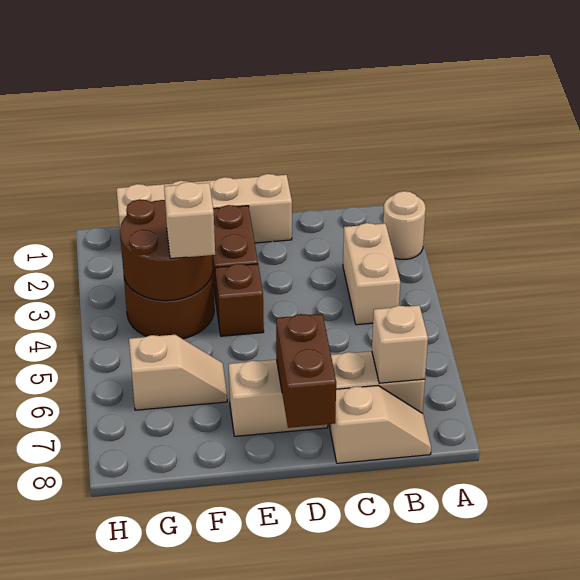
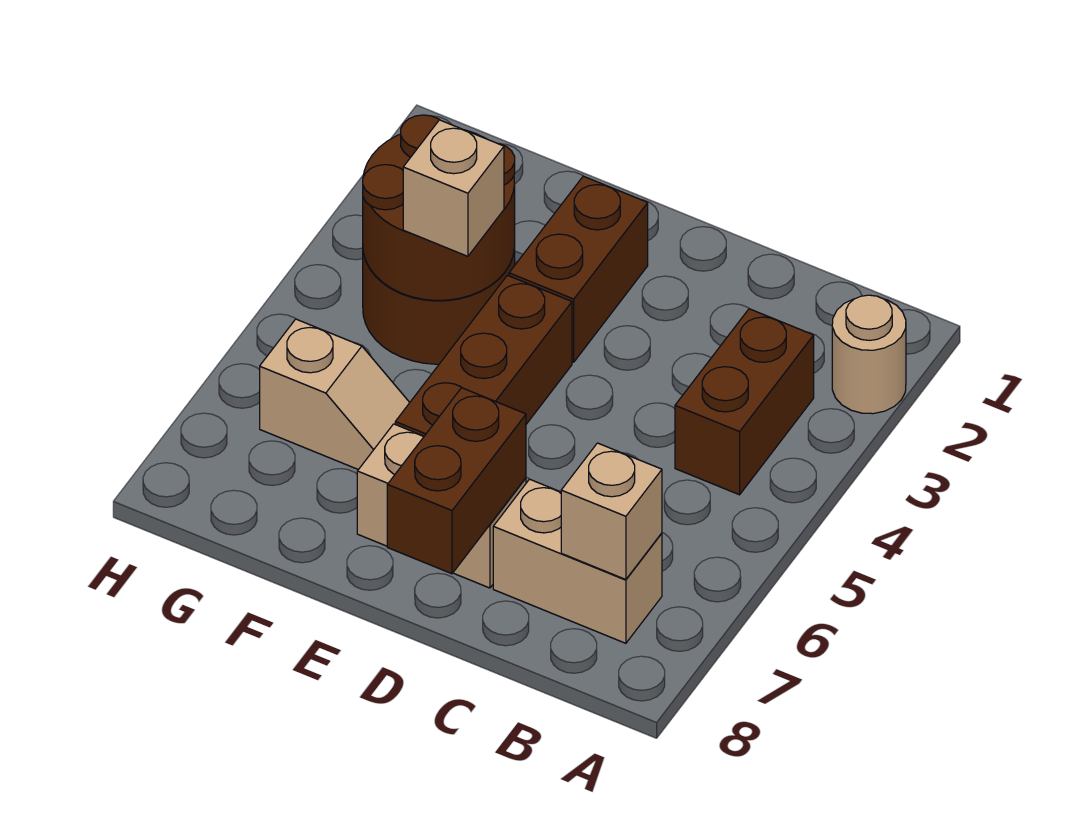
tan 1x2 brick [343,223,400,325] -> brown 1x2 brick [675,309,814,495]
tan 1x2 slope [330,386,431,463] -> none
tan 1x4 brick [116,174,292,243] -> none
brown 1x1 brick [215,264,264,336] -> brown 1x3 brick [395,275,572,436]

